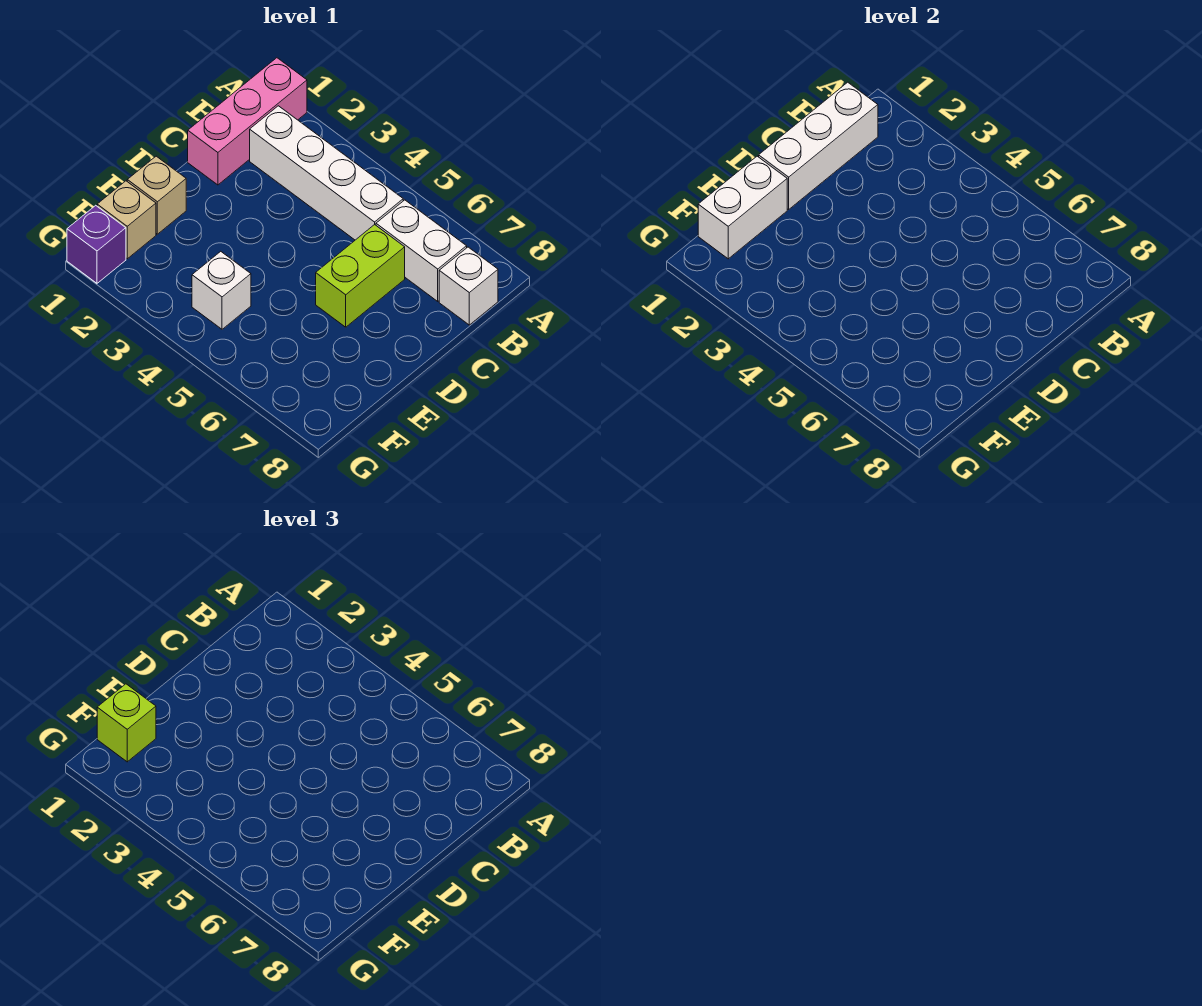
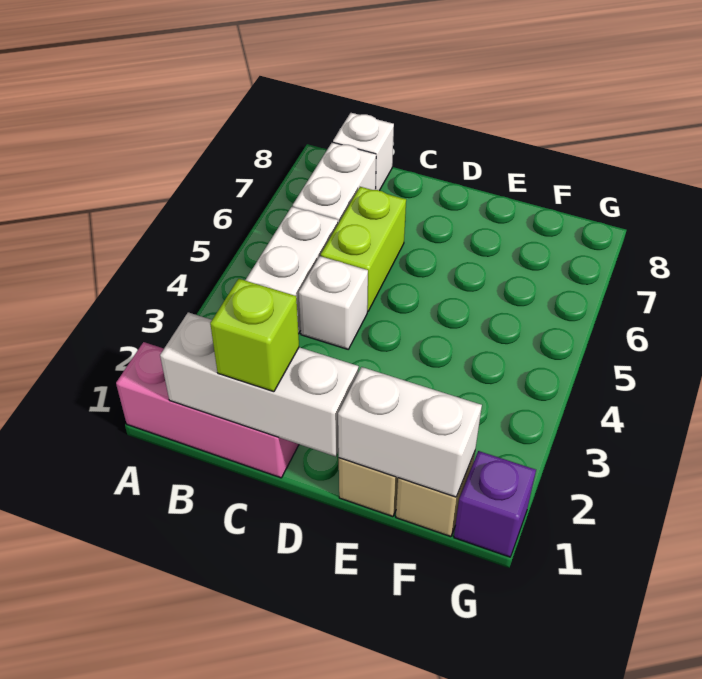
lime 1x2 brick [316,225,405,327] -> lime 1x2 brick turned to [321,187,406,311]
lime 1x1 brick [97,684,156,762] -> lime 1x1 brick moved to [210,279,299,392]
white 1x1 brick [192,251,251,329] -> white 1x1 brick moved to [299,256,368,349]

